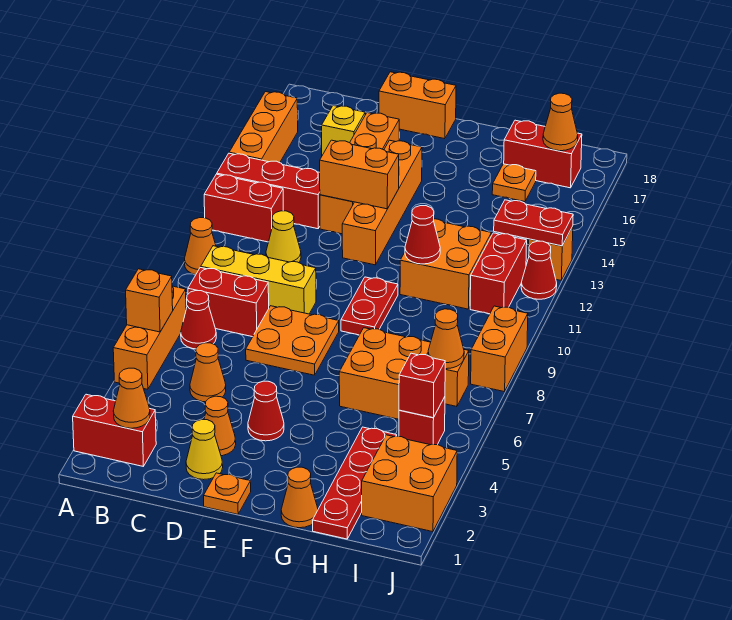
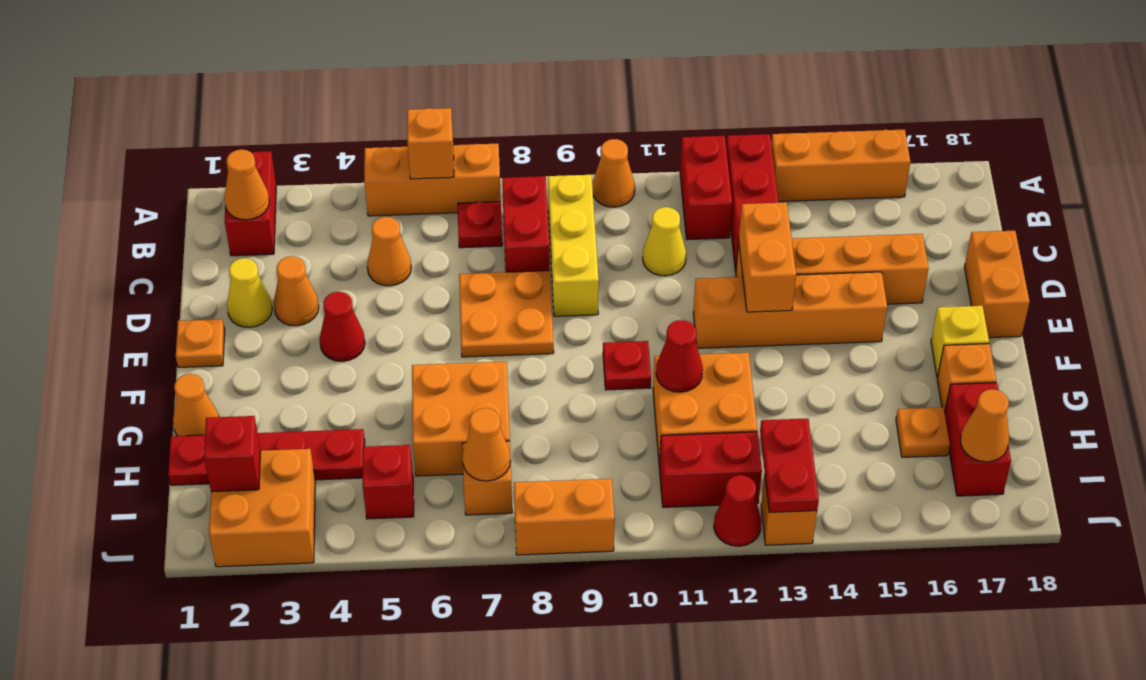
red 1x1 cone [181,291,216,349] -> red 1x1 plate [458,202,502,248]
yellow 1x1 brick [322,106,365,155] -> yellow 1x1 brick moved to [931,306,989,378]
red 1x2 plate [341,277,398,335] -> red 1x1 plate [603,341,651,390]
none -> orange 1x1 brick [937,344,996,412]
red 1x1 brick [399,353,445,418] -> red 1x1 brick moved to [204,416,261,492]

